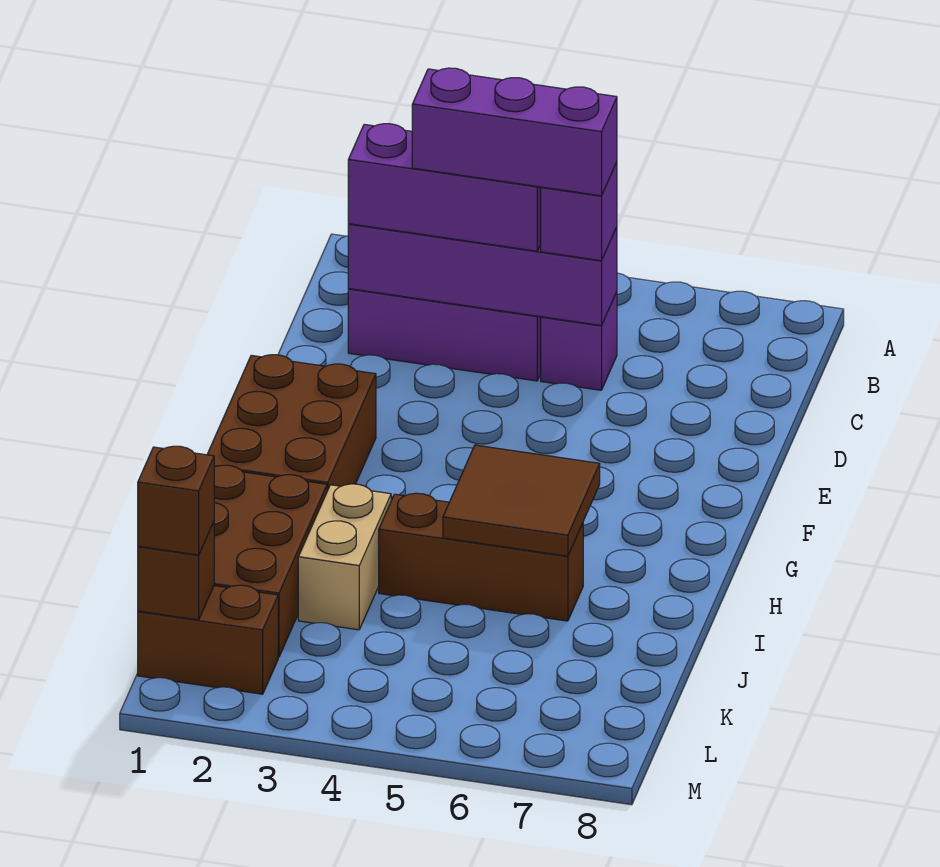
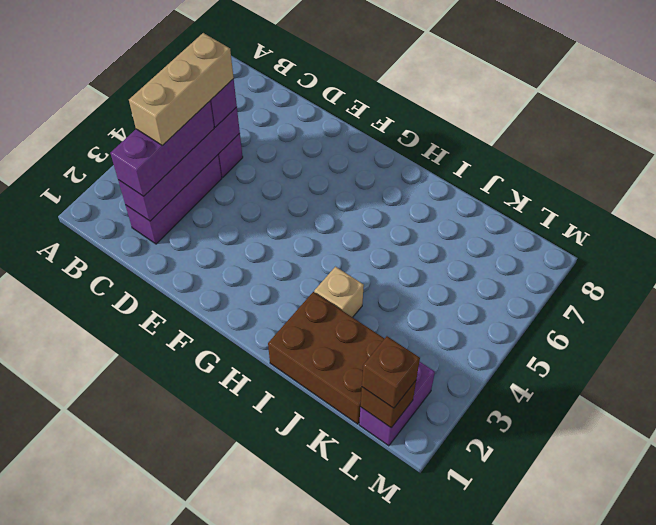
purple 1x3 brick [412,68,617,196] -> tan 1x3 brick [129,33,234,146]
brown 2x3 brick [207,355,376,491] -> none
brown 2x2 tile [443,445,600,556] -> none
tan 1x2 brick [298,484,391,630] -> tan 1x1 brick [314,267,364,317]
brown 1x3 brick [379,493,583,621] -> none
brown 1x2 brick [138,585,278,694] -> purple 1x2 brick [359,362,435,446]

